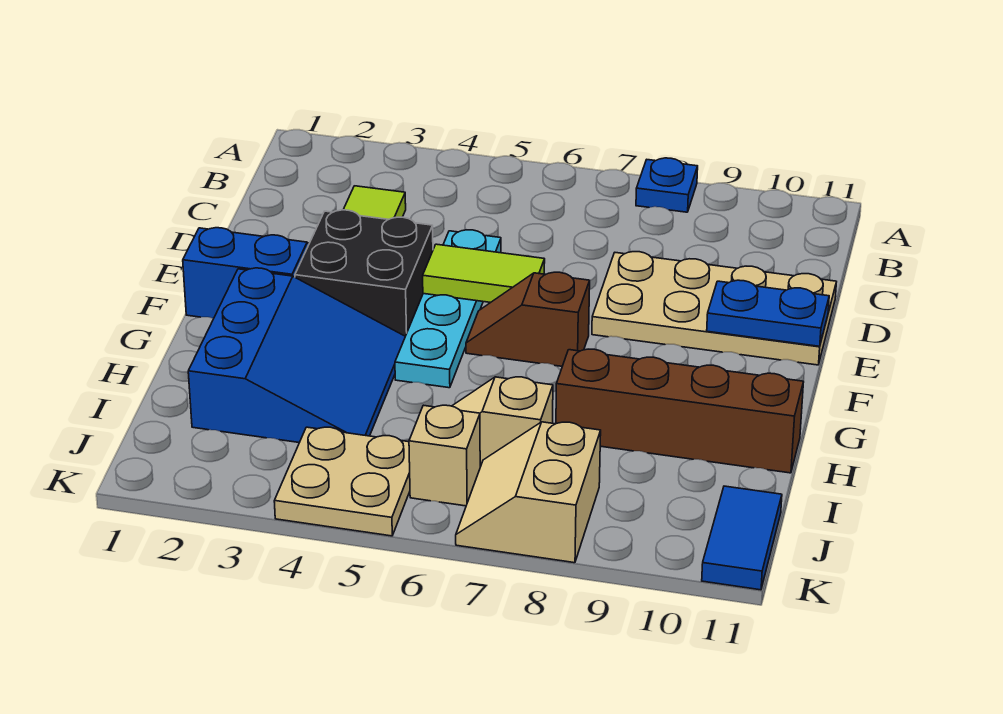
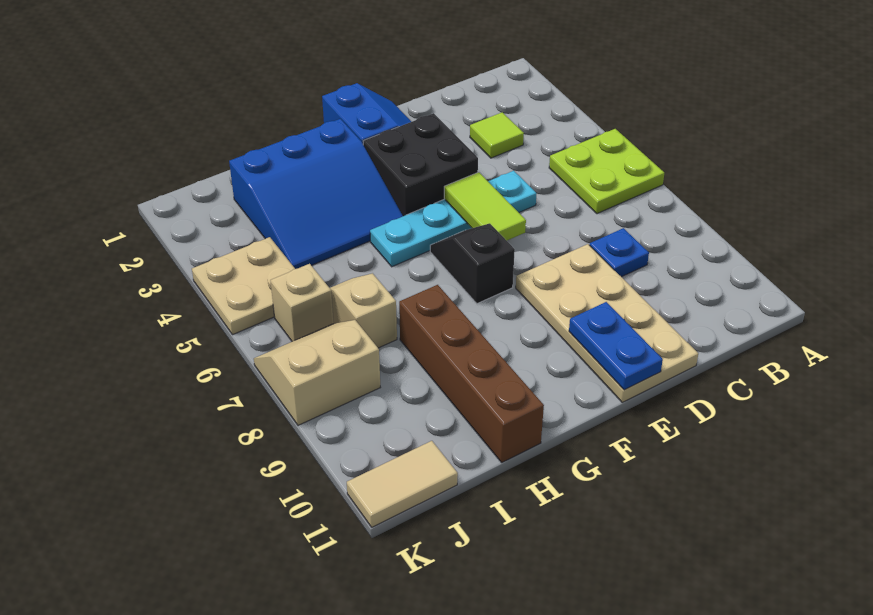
none -> lime 2x2 plate [549,129,664,214]
blue 1x1 plate [636,158,698,212] -> blue 1x1 plate moved to [590,228,649,277]
brown 1x2 slope [466,272,590,366] -> black 1x2 slope [430,223,515,304]
blue 1x2 tile [702,486,782,590] -> tan 1x2 tile [347,441,458,527]

